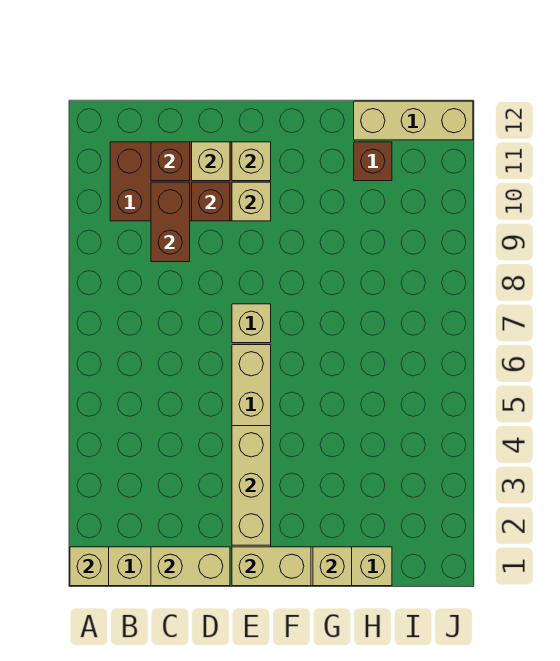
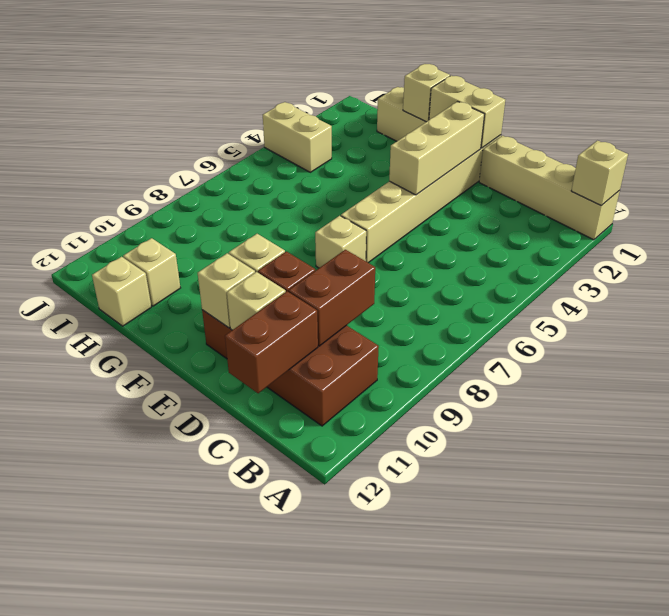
tan 1x2 brick [151,547,230,586] -> tan 1x2 brick moved to [263,102,332,172]
brown 1x1 brick [151,142,190,181] -> brown 1x2 brick [225,291,318,393]
brown 1x1 brick [354,142,392,181] -> tan 1x1 brick [123,238,180,306]
tan 1x3 brick [354,101,473,140] -> tan 1x1 brick [92,257,151,326]

